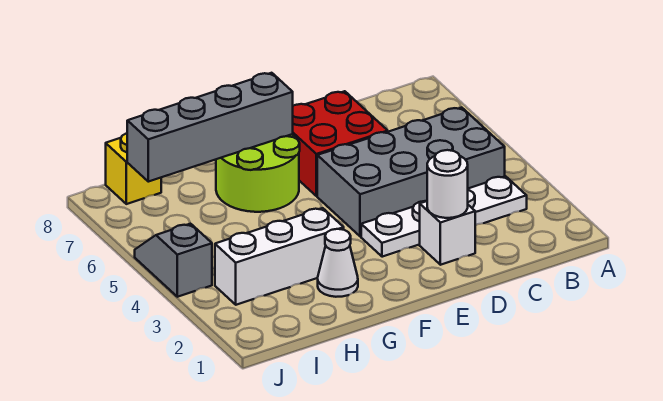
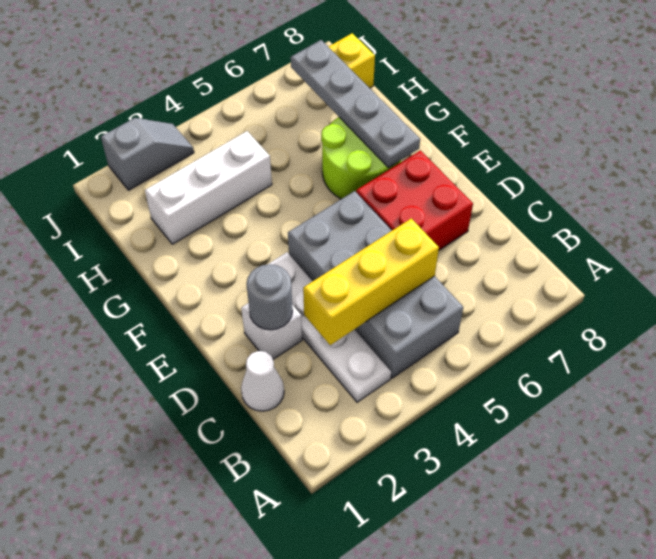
none -> yellow 1x3 brick [303,218,439,345]
white 1x1 round brick [427,150,468,218] -> grey 1x1 round brick [246,264,293,330]
grey 1x4 brick [127,73,293,182] -> grey 1x4 plate [291,40,420,168]
white 1x1 cone [318,229,358,297] -> white 1x1 cone moved to [241,351,284,411]
white 1x3 brick [215,208,344,305] -> white 1x3 brick turned to [145,131,272,244]
grey 1x2 slope [135,224,212,297] -> grey 1x2 slope moved to [101,118,194,190]

